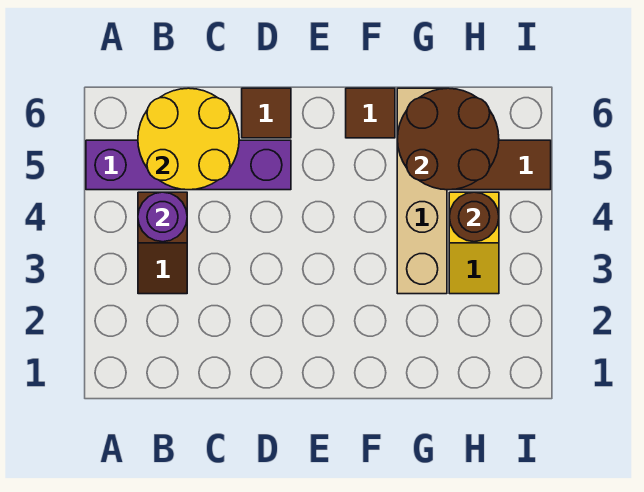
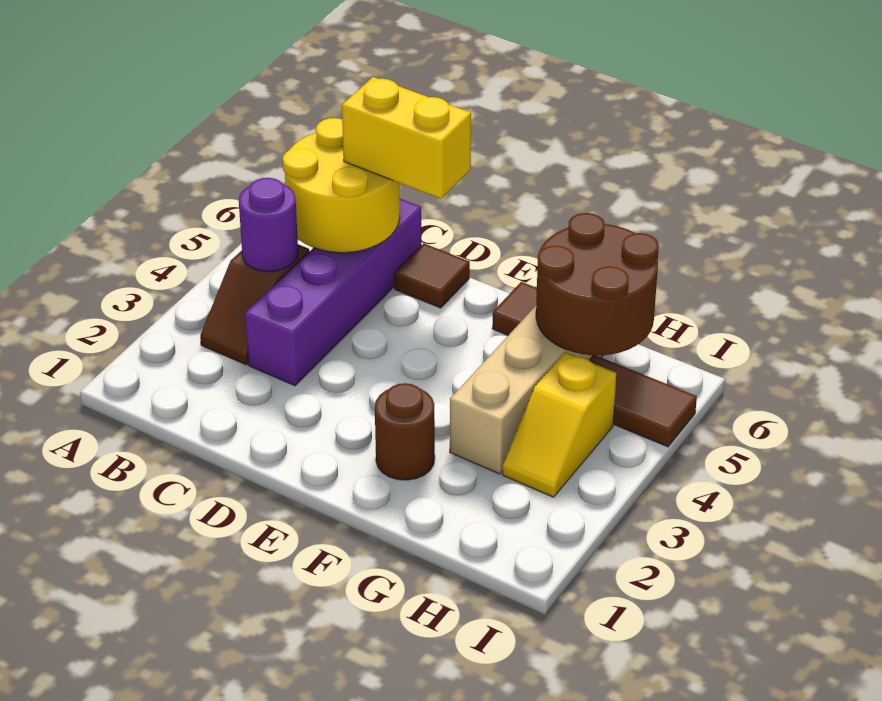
purple 1x4 brick [86,140,291,190] -> purple 1x4 brick turned to [245,198,421,386]
none -> yellow 1x2 brick [342,77,471,199]
brown 1x1 round brick [449,192,499,242] -> brown 1x1 round brick moved to [375,383,435,480]

